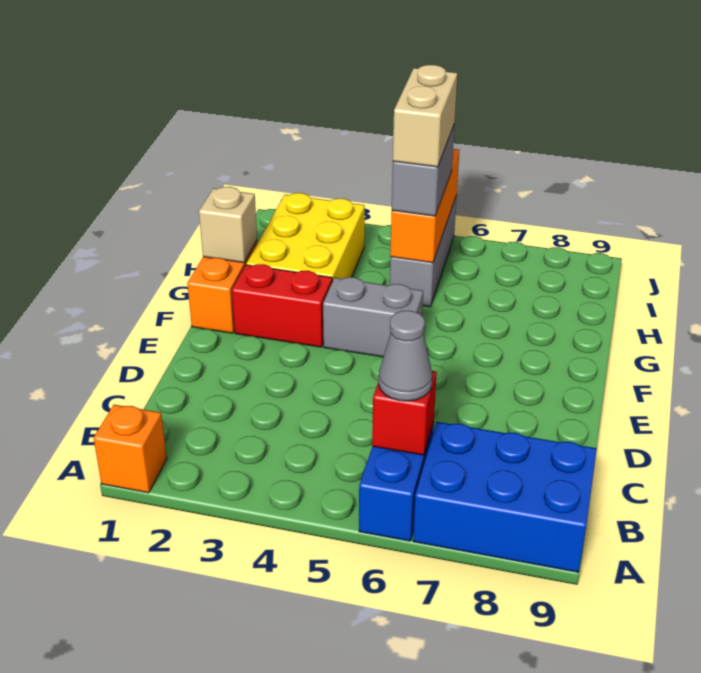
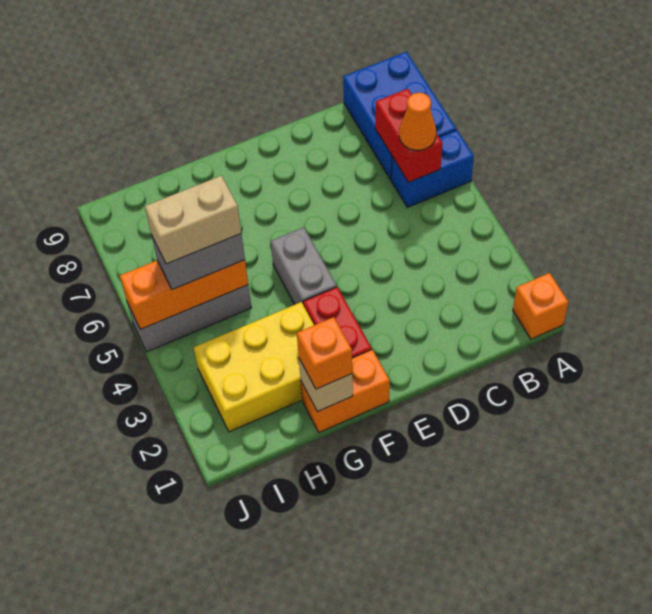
red 1x1 brick [372,371,437,455] -> red 1x2 brick [375,89,442,182]
grey 1x1 cone [379,311,432,401] -> orange 1x1 cone [399,92,436,150]
none -> orange 1x1 brick [297,317,352,389]

